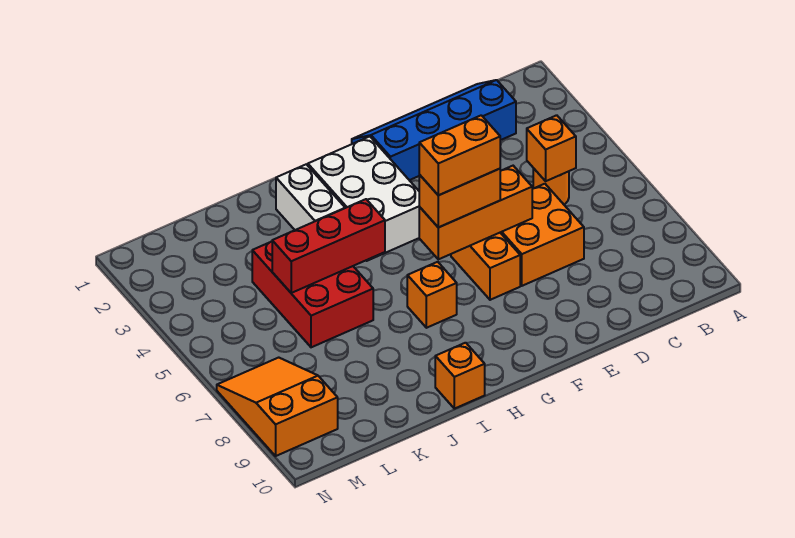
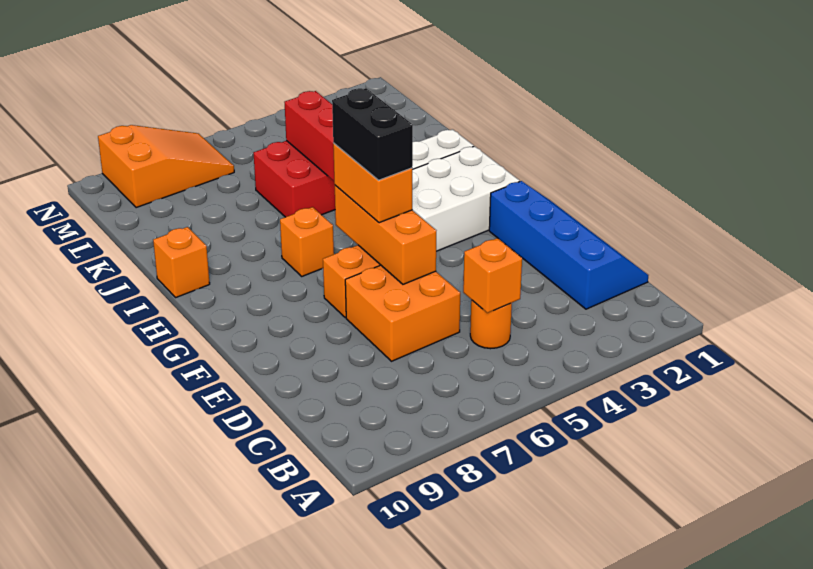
orange 1x2 brick [419,115,500,195] -> black 1x2 brick [332,88,413,180]

